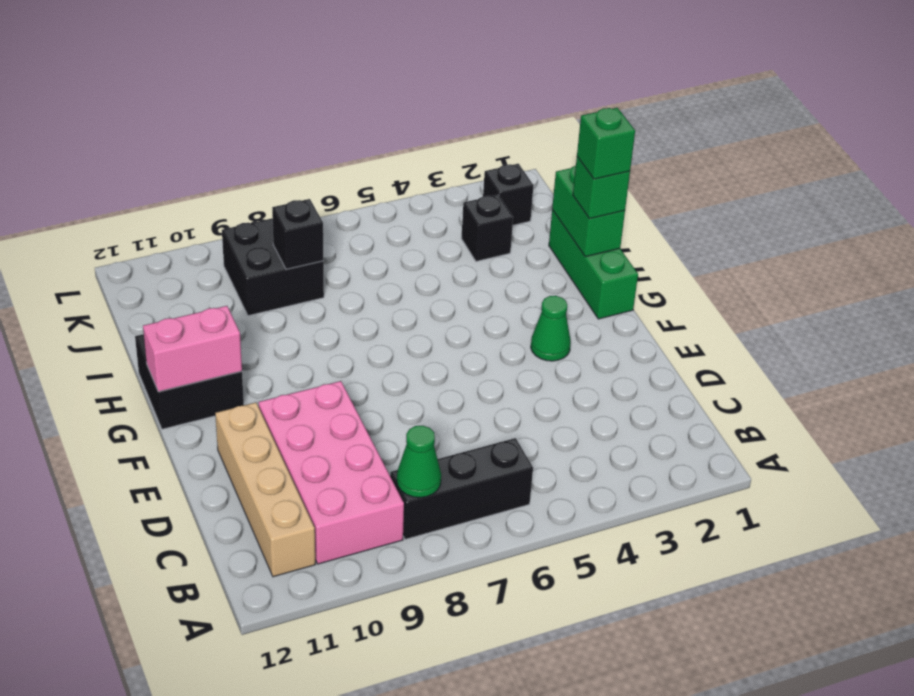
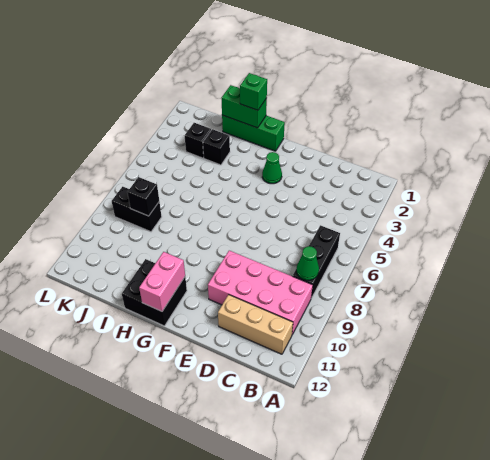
tan 1x4 brick [215,403,315,577] -> tan 1x3 brick [218,295,293,354]
green 1x1 brick [577,108,635,179] -> none
black 2x2 brick [222,218,324,316] -> black 1x2 brick [112,187,162,232]
black 1x1 brick [483,164,534,225] -> black 1x1 brick moved to [203,129,230,165]

